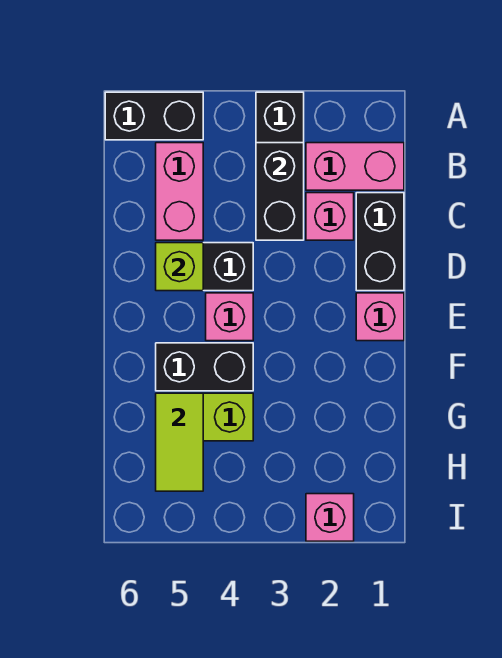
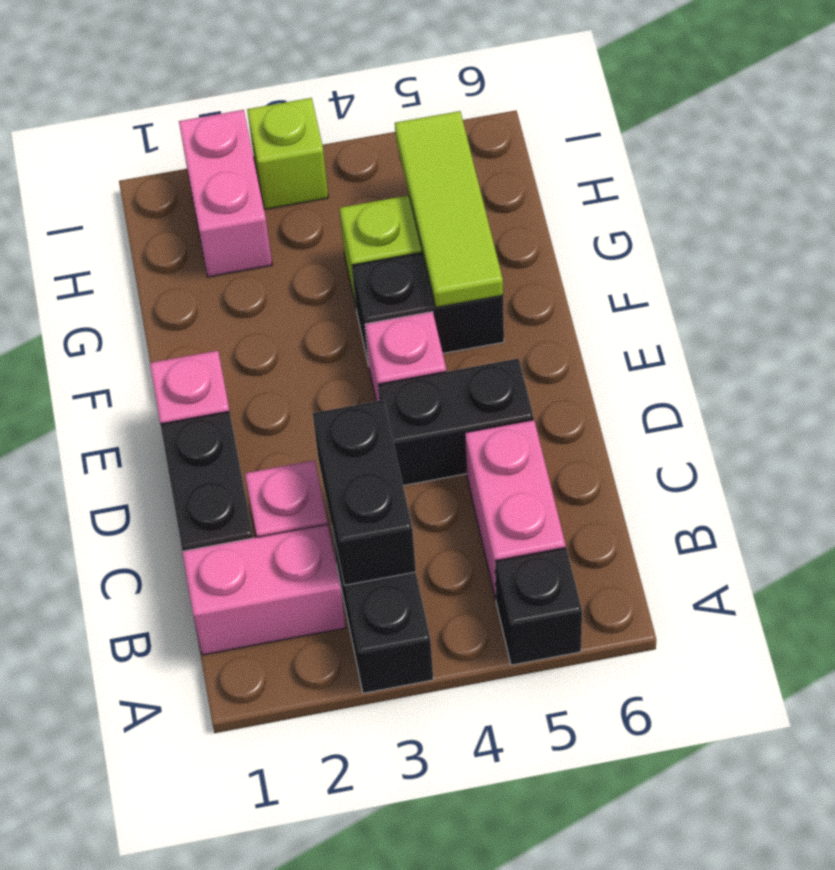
black 1x2 brick [105,92,203,140] -> black 1x1 brick [495,548,582,665]
lime 1x1 brick [156,243,203,291] -> lime 1x1 brick moved to [247,98,328,209]
lime 1x2 tile [156,393,203,491] -> lime 1x3 tile [395,111,503,307]
pink 1x1 brick [306,494,354,541] -> pink 1x2 brick [179,110,272,277]

